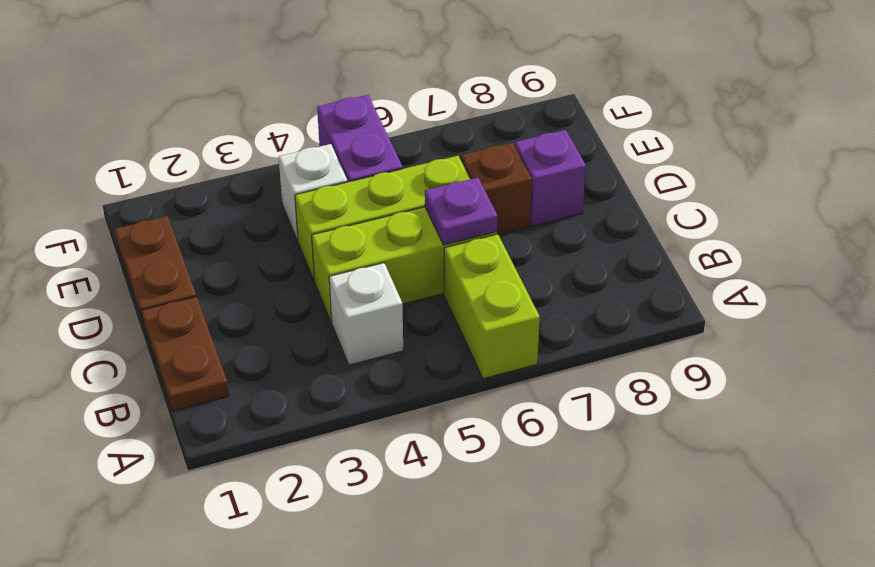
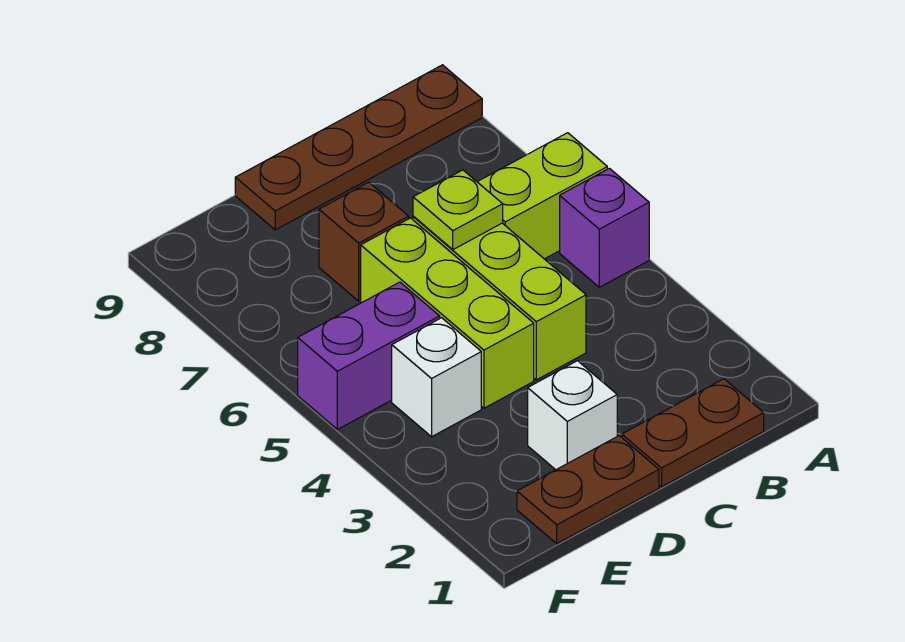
none -> brown 1x4 plate [235,65,482,230]
white 1x1 brick [329,263,403,365] -> white 1x1 brick moved to [528,361,617,470]
purple 1x1 plate [425,178,498,245] -> lime 1x1 plate [413,170,503,250]
purple 1x1 brick [515,130,586,226] -> purple 1x1 brick moved to [560,168,649,287]

